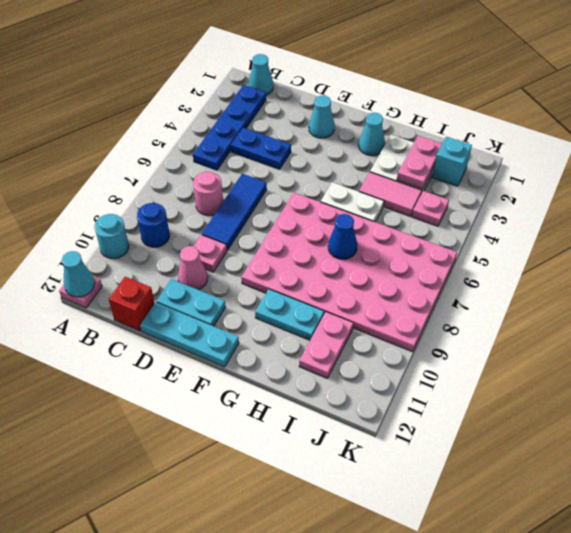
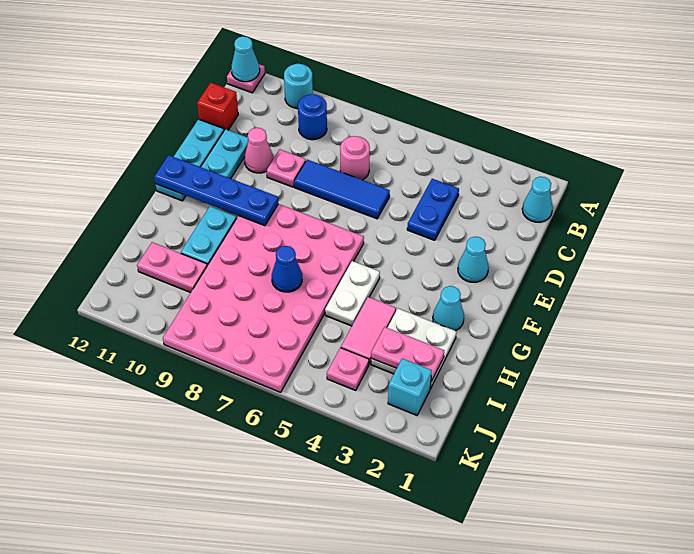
blue 1x4 plate [193,85,266,170] -> blue 1x4 plate moved to [154,155,278,226]

